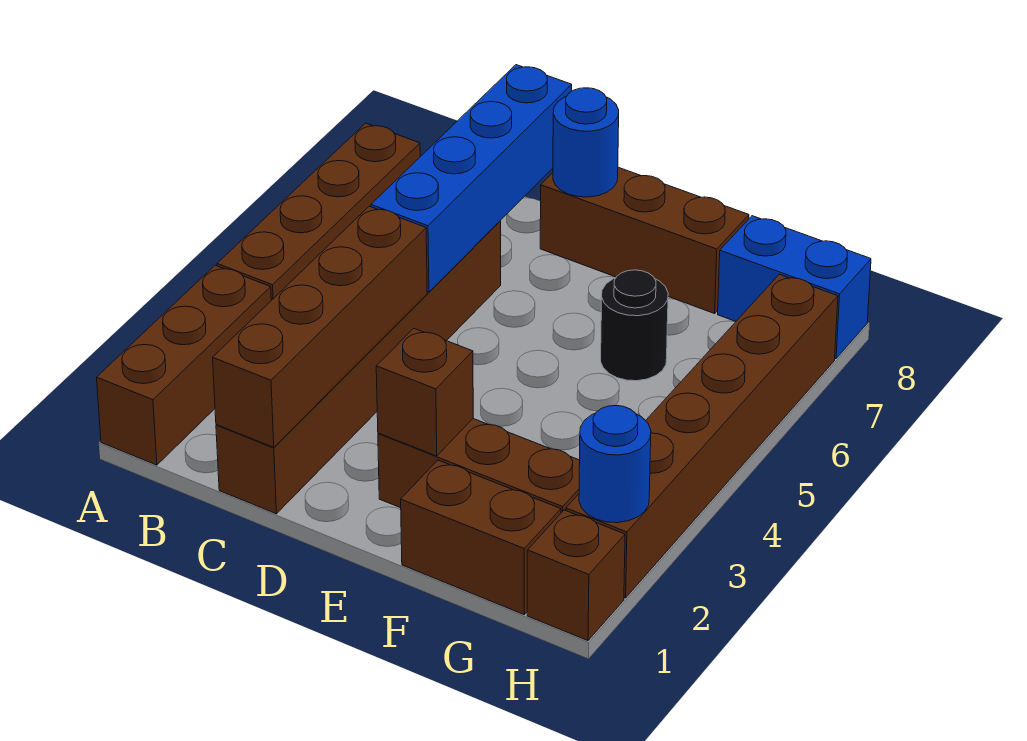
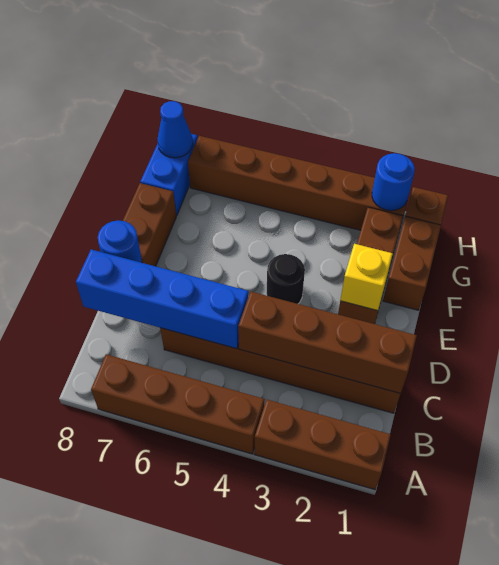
brown 1x1 brick [376,328,473,456] -> yellow 1x1 brick [340,244,393,311]
black 1x1 round brick [601,270,668,381] -> black 1x1 round brick moved to [266,254,305,304]
none -> blue 1x1 cone [157,101,193,158]

